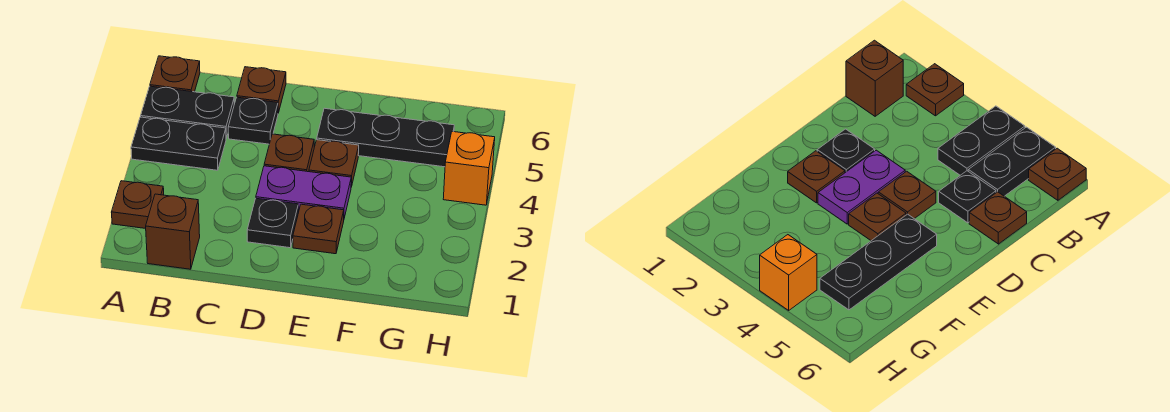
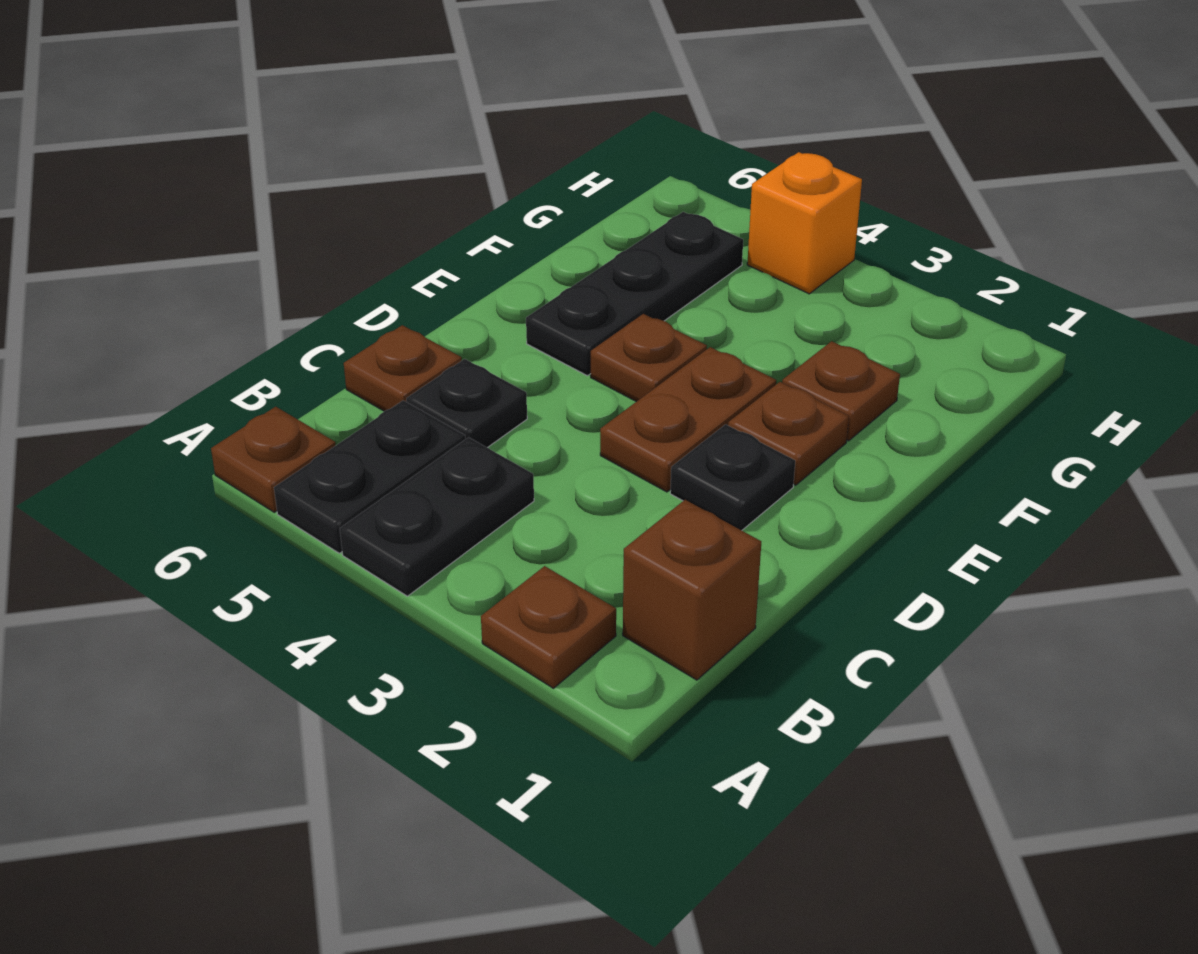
purple 1x2 plate [256,166,351,218] -> brown 1x2 plate [600,347,776,492]
brown 1x1 plate [264,134,314,172] -> brown 1x1 plate moved to [782,341,900,441]

